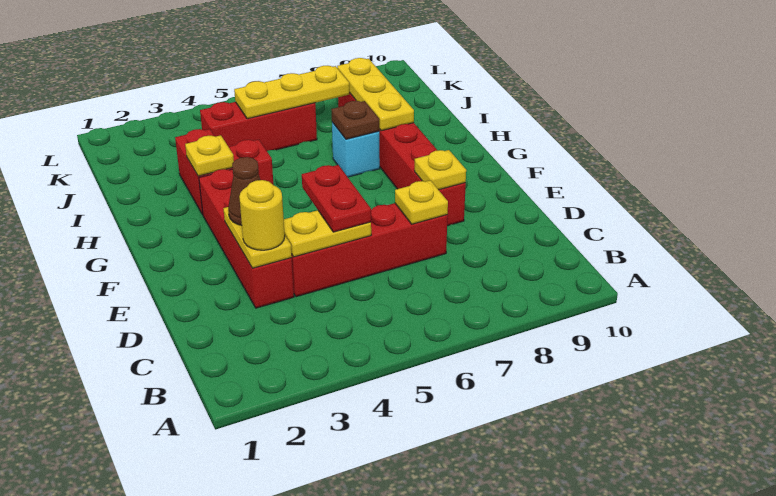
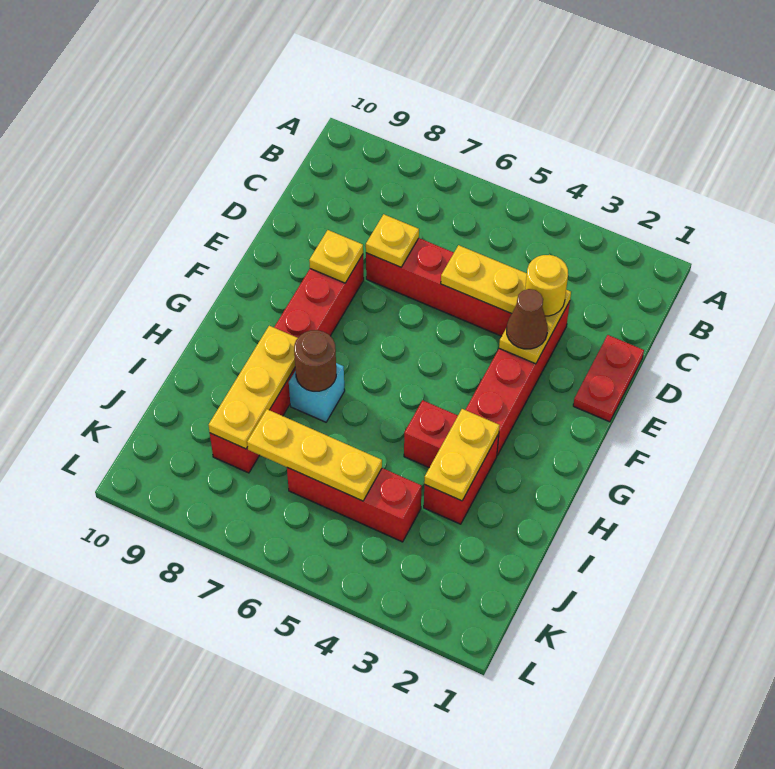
red 1x2 plate [302,165,371,232] -> red 1x2 plate moved to [573,335,644,422]
yellow 1x1 plate [185,135,234,176] -> yellow 1x2 plate [424,409,500,501]
brown 1x1 plate [331,101,379,139] -> brown 1x1 round brick [294,330,336,391]

